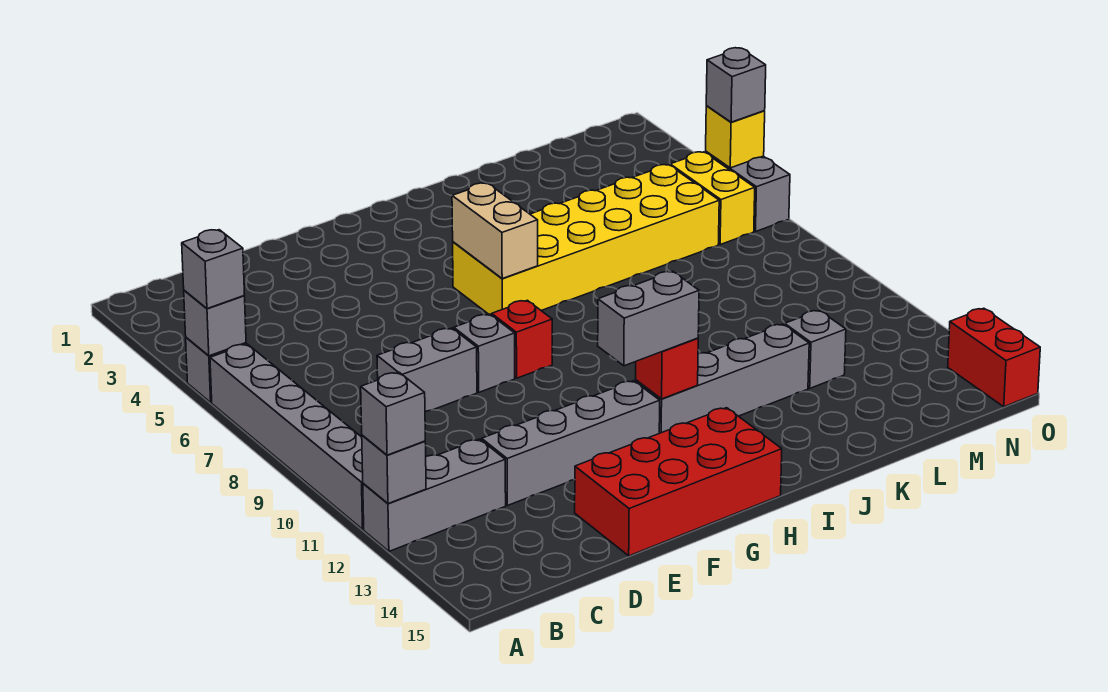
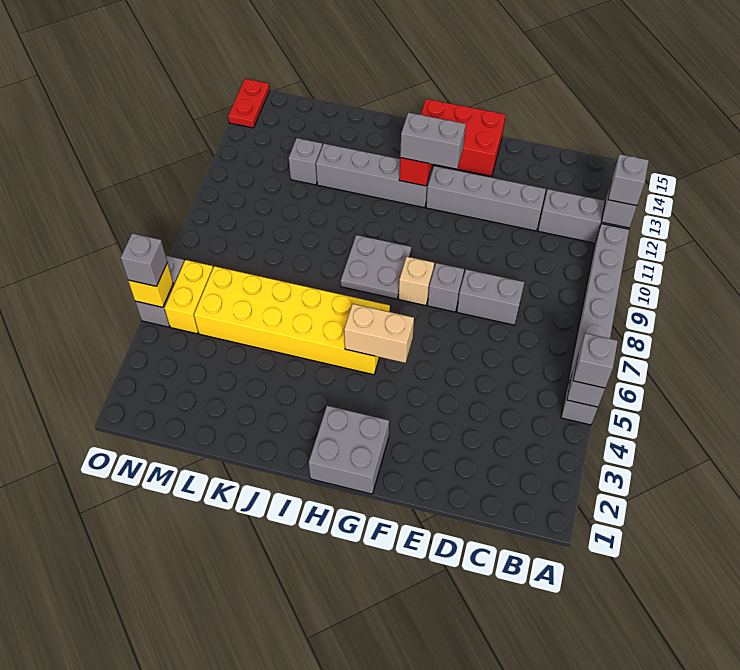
red 2x4 brick [575,408,782,556] -> red 2x3 brick [421,99,506,176]
none -> grey 2x2 brick [309,406,389,494]
red 1x1 brick [492,300,552,378] -> tan 1x1 brick [399,257,434,306]
tan 1x2 brick [452,183,538,279] -> tan 1x2 brick turned to [344,304,414,363]
none -> grey 2x2 plate [341,235,411,299]
red 1x2 brick [948,308,1040,407] -> red 1x2 plate [228,79,270,128]

